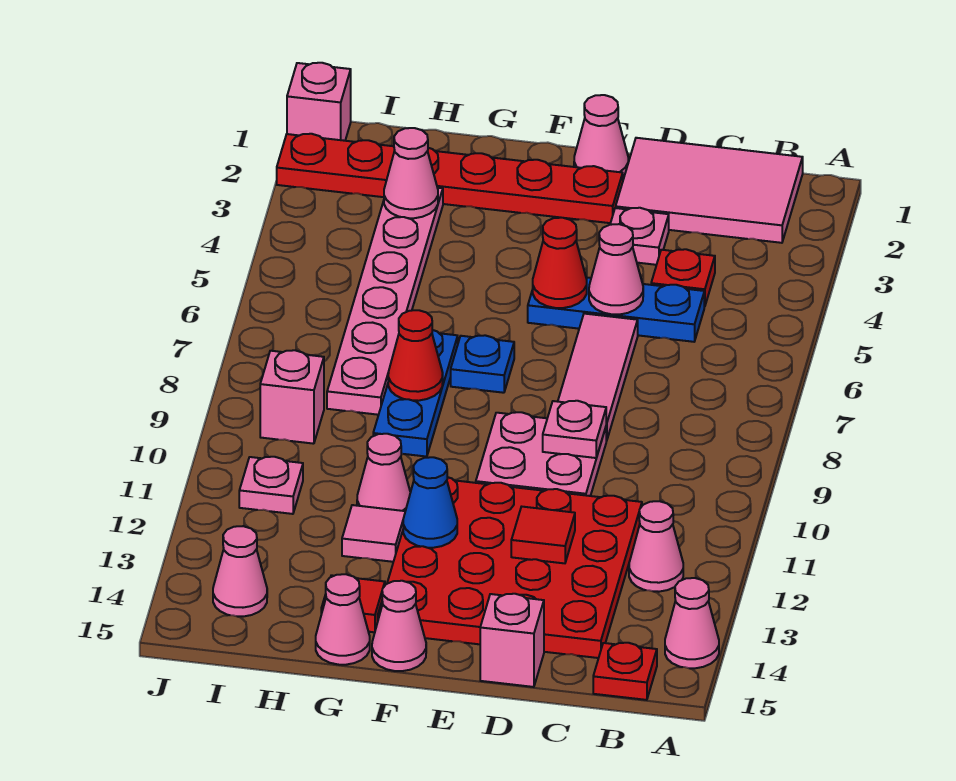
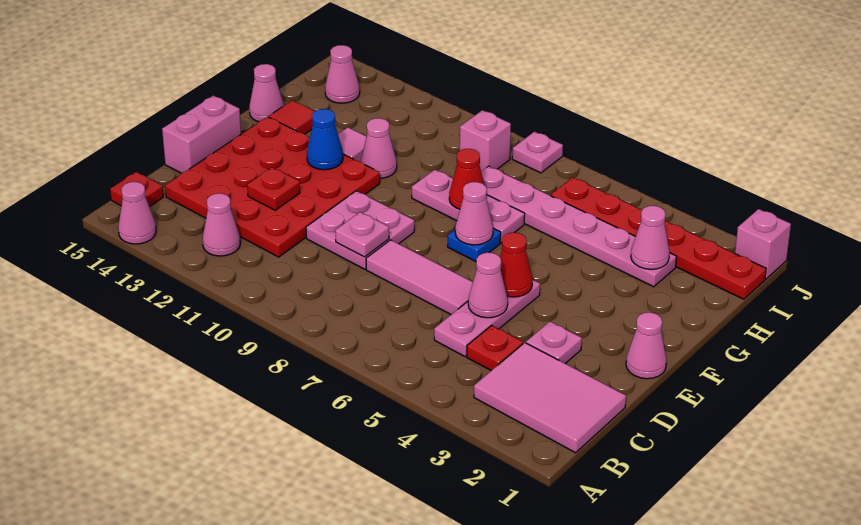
pink 2x3 tile [616,138,803,243] -> pink 2x3 tile turned to [474,343,626,453]
blue 1x3 plate [528,277,704,342] -> pink 1x3 plate [434,280,540,356]
red 1x1 tile [511,507,575,563] -> red 1x1 plate [247,167,300,210]
pink 1x1 brick [480,594,544,687] -> pink 1x2 brick [162,96,241,173]
red 1x6 plate [277,134,623,223] -> red 1x6 plate turned to [551,177,766,299]
pink 1x1 cone [372,581,426,671] -> pink 1x1 cone moved to [455,182,493,245]
blue 1x3 plate [373,330,458,457] -> pink 1x3 plate [412,170,525,243]
pink 1x1 plate [239,457,303,514] -> pink 1x1 plate moved to [512,132,563,173]

